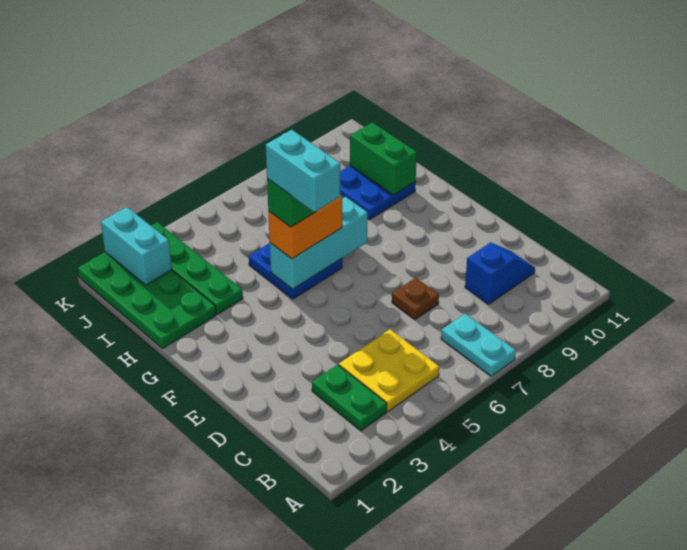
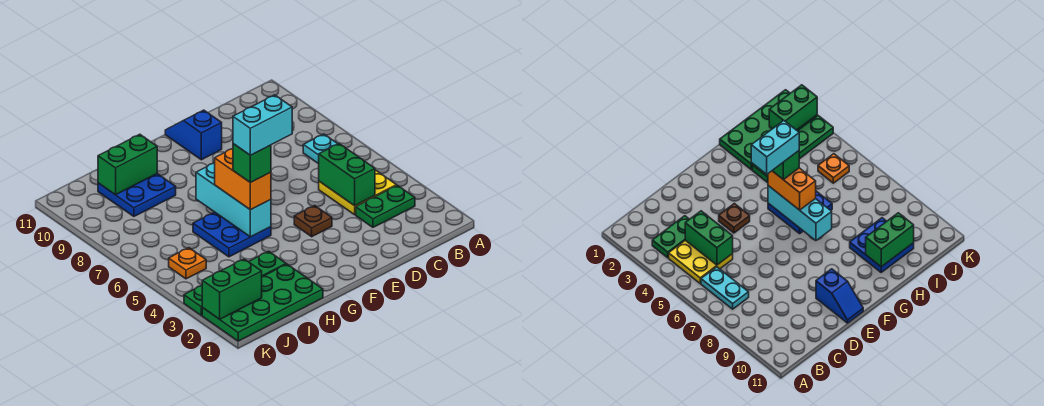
cyan 1x2 plate [441,313,516,376] -> cyan 1x2 plate turned to [303,134,337,164]
none -> green 1x2 brick [319,144,375,206]
blue 1x2 slope [465,242,535,304] -> blue 1x2 slope moved to [165,110,222,160]
brown 1x1 plate [392,278,439,320] -> brown 1x1 plate moved to [294,206,332,237]
cyan 1x2 brick [101,207,172,285] -> green 1x2 brick [202,259,262,319]
none -> orange 1x1 plate [169,248,206,279]

